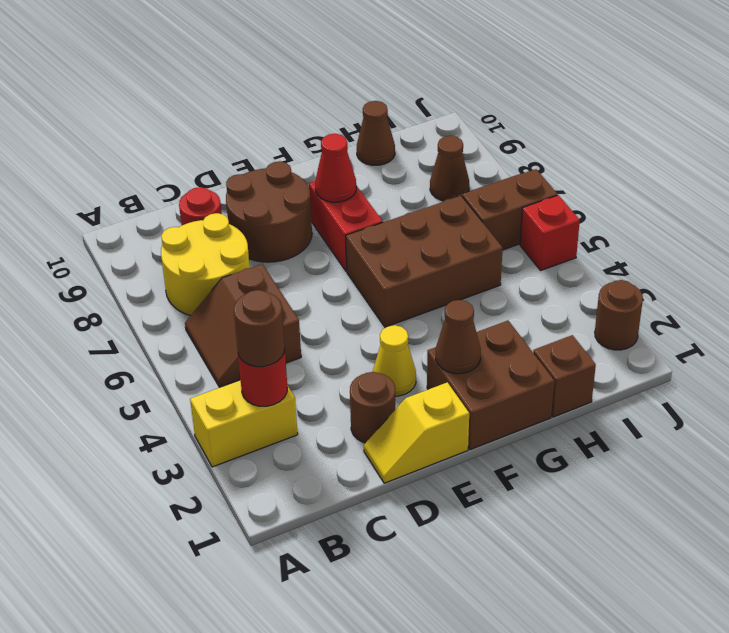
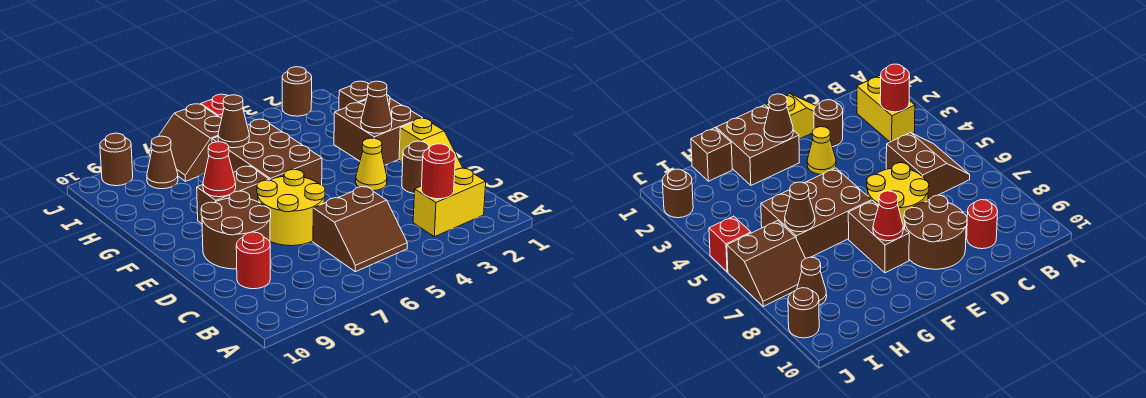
yellow 1x2 brick [190,380,298,467] -> yellow 1x2 brick turned to [413,168,486,237]
brown 1x1 round brick [234,290,285,367] -> brown 1x1 round brick moved to [100,133,133,186]
yellow 2x2 round brick [161,213,250,316] -> yellow 2x2 round brick moved to [257,169,325,246]
red 1x2 brick [309,181,383,272] -> brown 1x2 brick [197,166,269,224]
brown 1x1 cone [357,101,395,165] -> brown 1x1 cone moved to [218,95,249,148]

